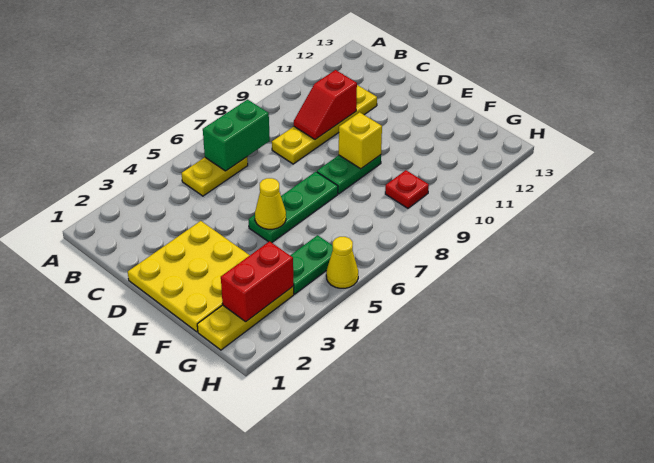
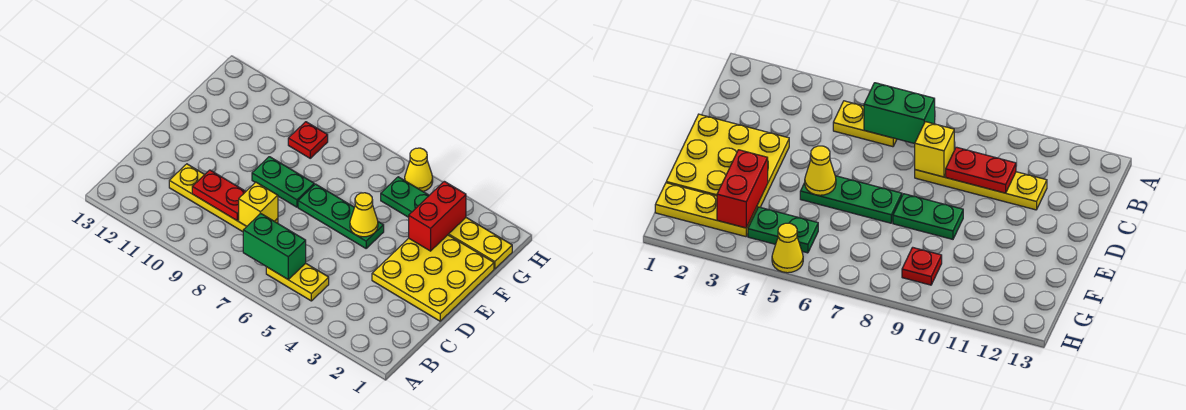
red 1x2 slope [294,70,357,139] -> red 1x2 plate [192,170,246,220]
yellow 1x1 brick [339,112,382,169] -> yellow 1x1 brick moved to [239,182,278,226]
red 1x2 brick [221,241,294,322] -> red 1x2 brick turned to [409,181,466,251]

